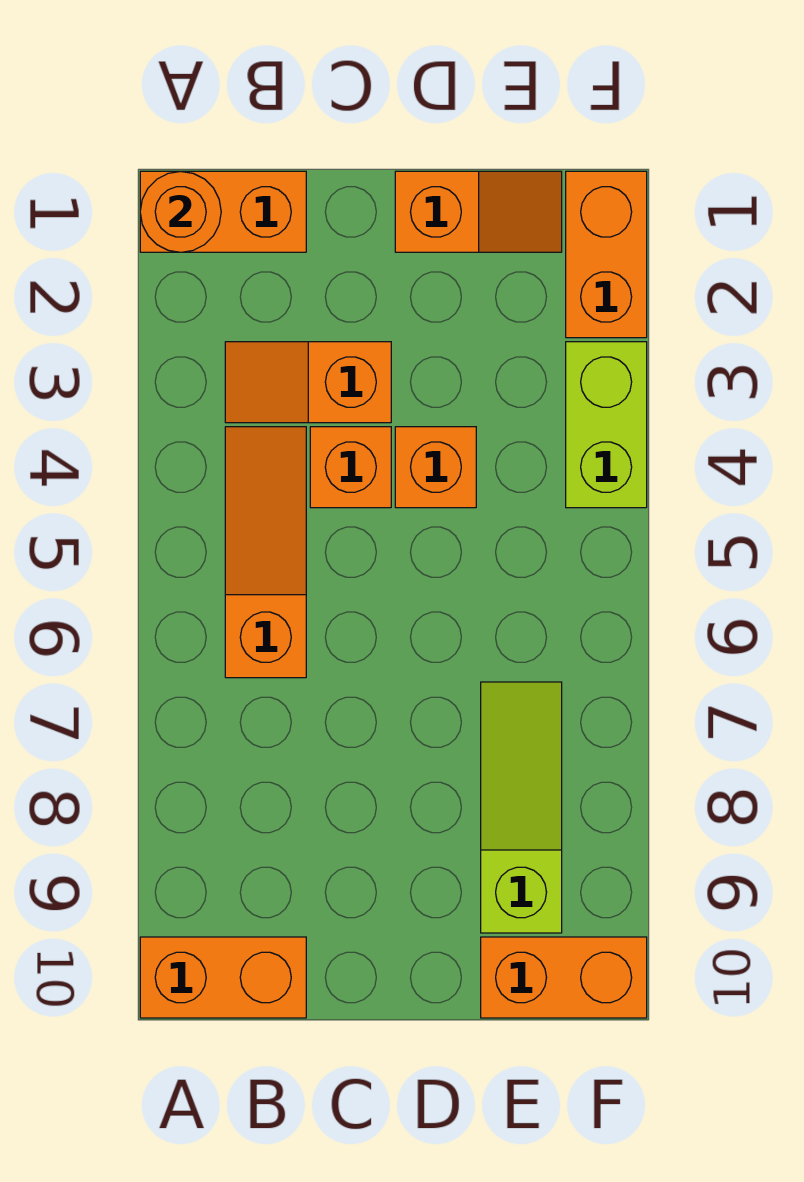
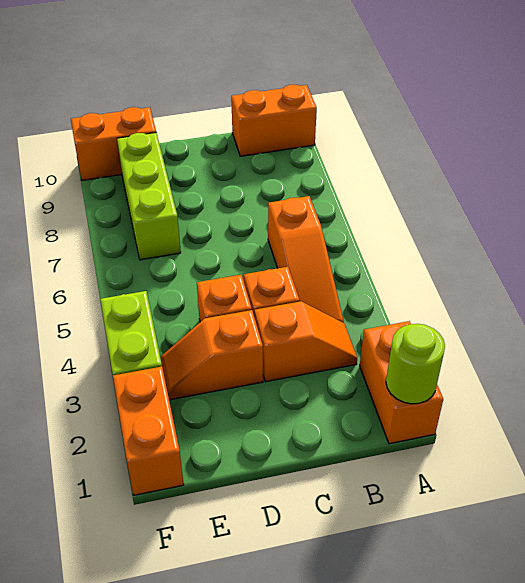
orange 1x2 brick [140,171,306,252] -> orange 1x2 brick turned to [360,321,443,444]
orange 1x1 round brick [140,171,221,252] -> lime 1x1 round brick [386,324,445,404]
orange 1x2 slope [395,171,562,252] -> orange 1x2 slope moved to [160,310,263,400]
lime 1x3 slope [481,682,562,933] -> lime 1x3 brick [117,133,181,260]

